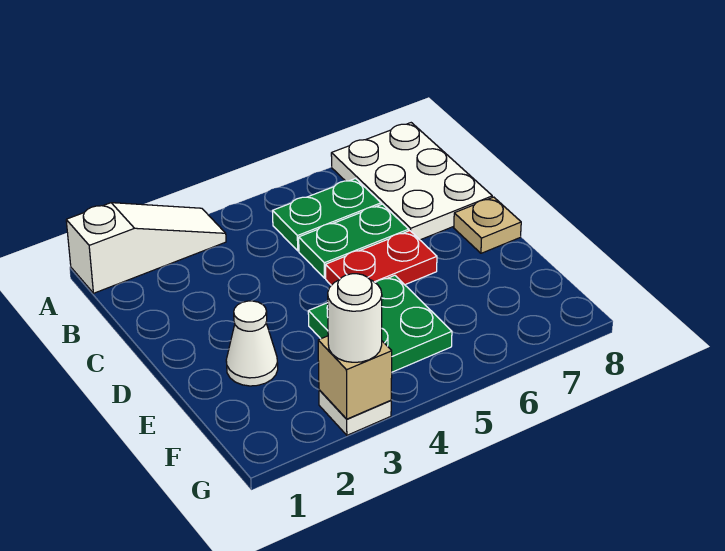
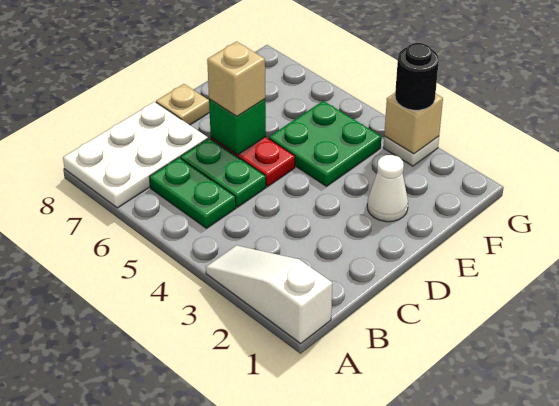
none -> green 1x1 brick [209,99,266,155]
none -> tan 1x1 brick [207,41,265,116]
white 1x1 round brick [328,274,382,362] -> black 1x1 round brick [395,43,439,110]

